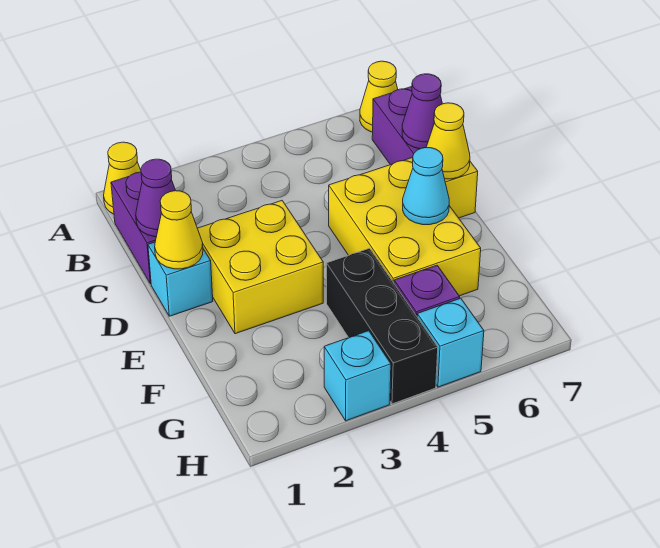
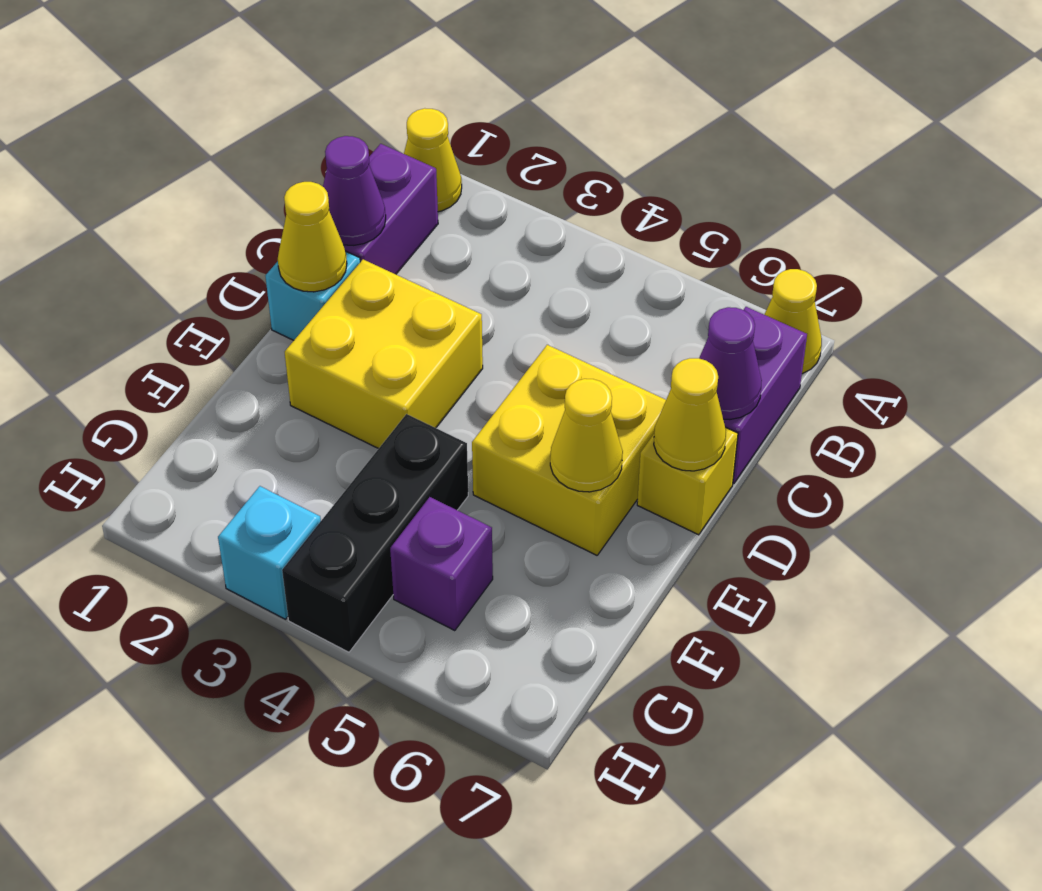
yellow 2x3 brick [329,158,481,296] -> yellow 2x2 brick [472,345,666,555]
cyan 1x1 cone [403,148,449,225] -> yellow 1x1 cone [550,379,623,492]
cyan 1x1 brick [417,298,484,387] -> none

